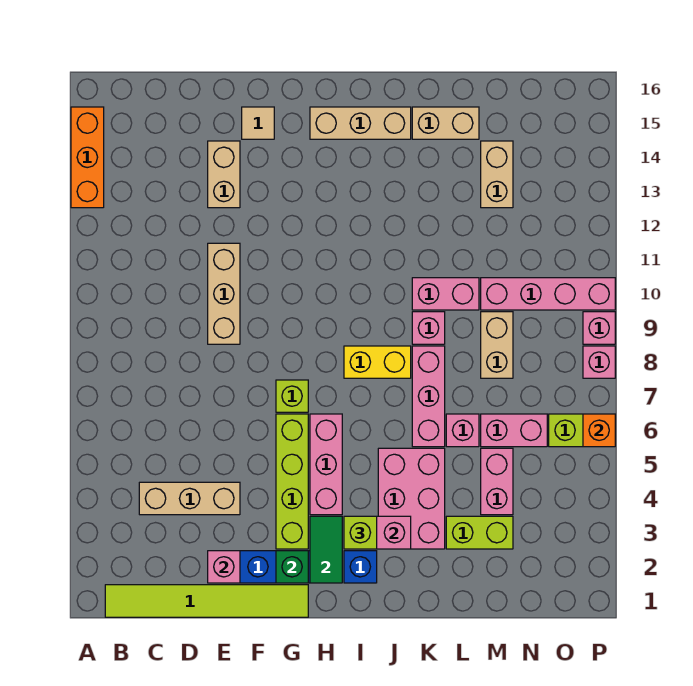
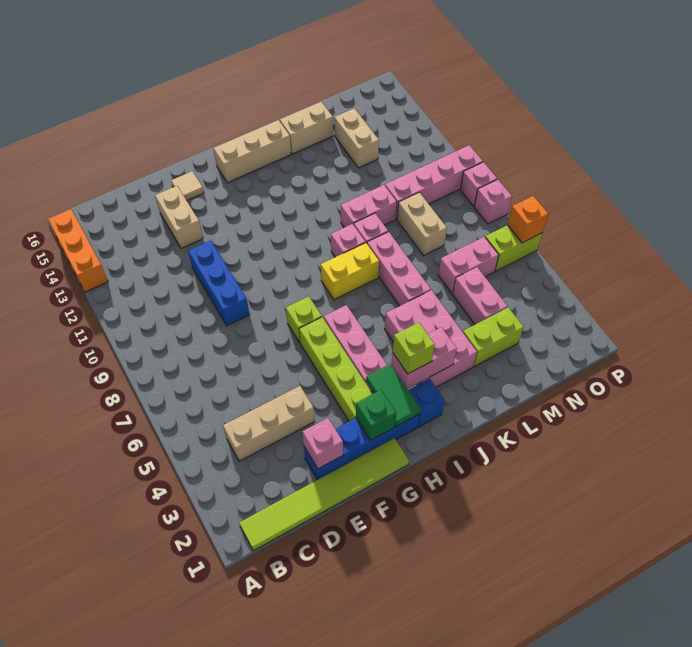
tan 1x3 brick [208,243,240,344] -> blue 1x3 brick [188,241,250,326]
pink 1x1 brick [446,414,479,447] -> pink 1x1 brick moved to [331,224,365,257]

